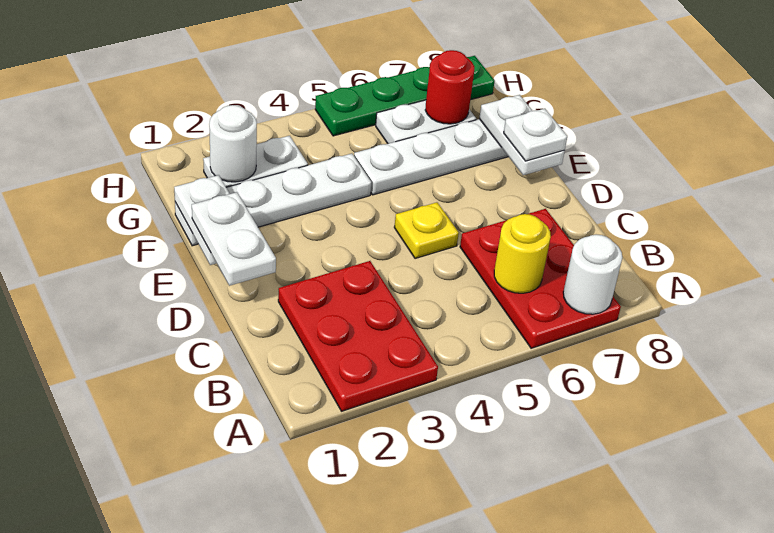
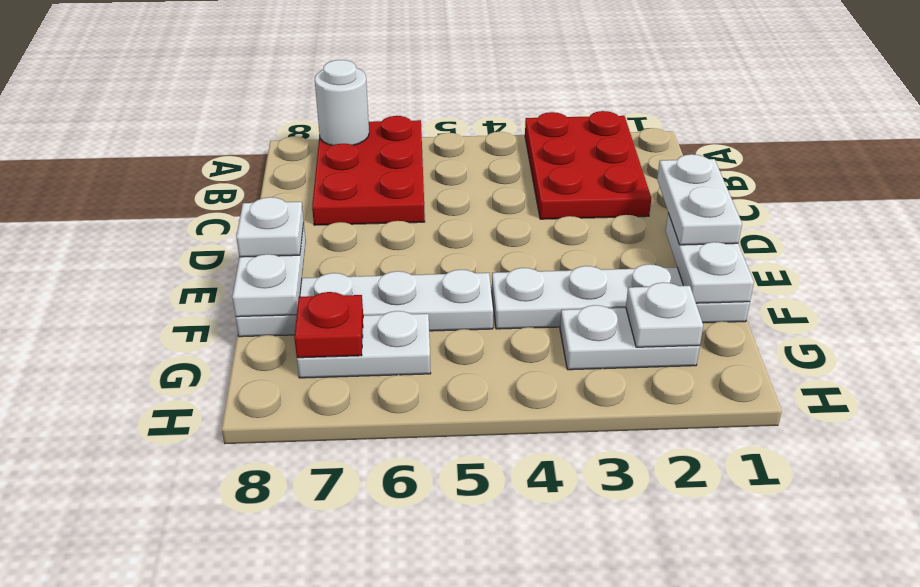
yellow 1x1 round brick [494,214,551,293] -> none
yellow 1x1 plate [394,202,459,259] -> none
white 1x1 round brick [209,105,257,182] -> white 1x1 plate [626,282,703,347]
red 1x1 round brick [425,50,474,124] -> red 1x1 plate [294,292,363,358]
green 1x4 plate [315,56,494,136] -> none

